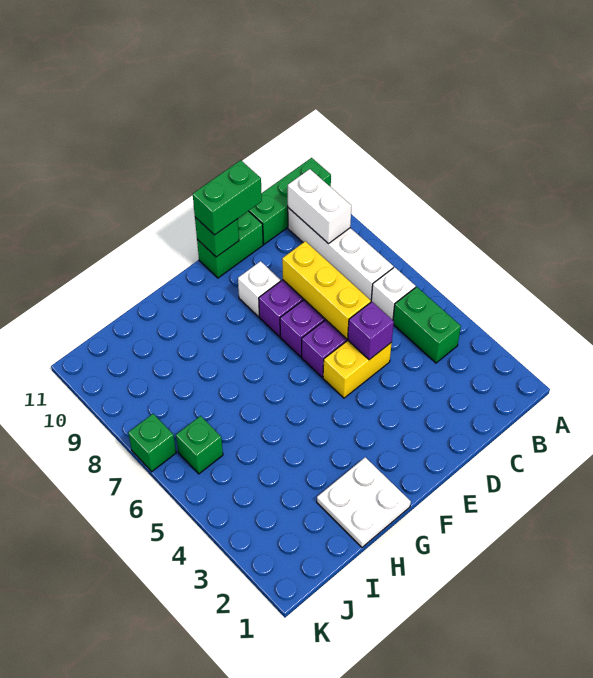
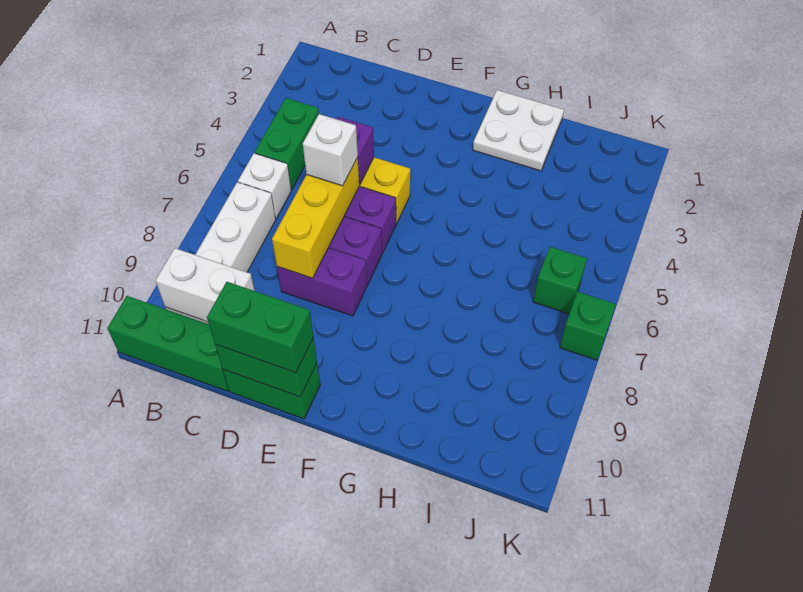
white 1x2 brick [288,169,351,244] -> white 1x2 brick turned to [156,248,255,322]
white 1x1 brick [238,261,281,317] -> white 1x1 brick moved to [303,114,358,186]
green 1x1 brick [195,217,239,257] -> green 1x2 brick [215,338,317,397]

